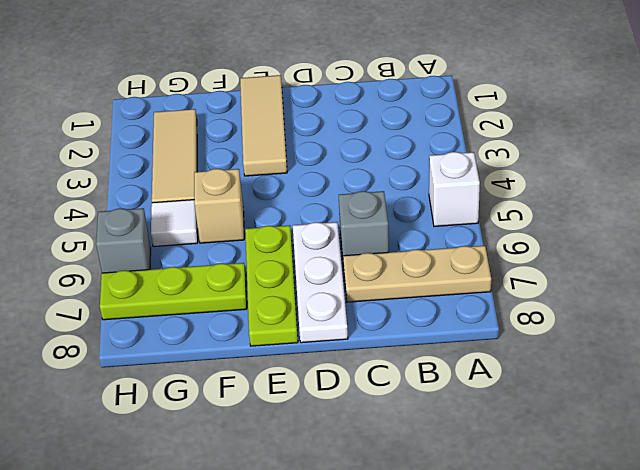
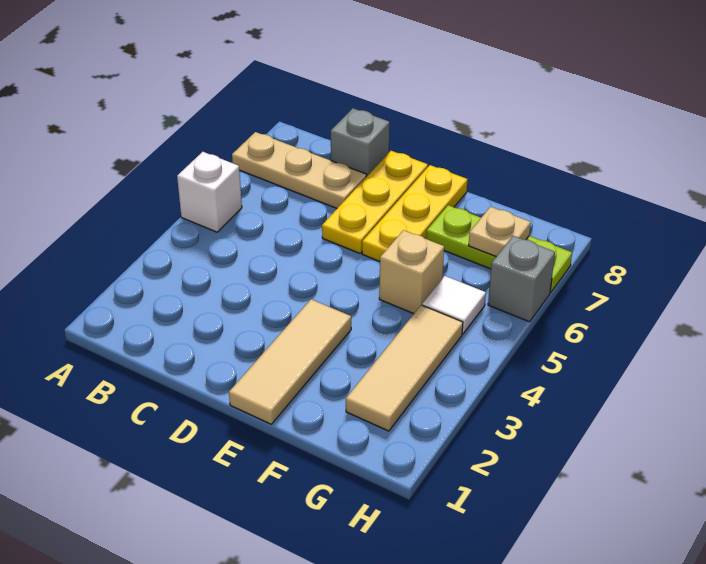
grey 1x1 brick [339,191,389,267] -> grey 1x1 brick moved to [331,108,390,177]
white 1x3 plate [293,222,348,343] -> yellow 1x3 plate [322,151,428,253]
lime 1x3 plate [245,225,298,346] -> yellow 1x3 plate [362,165,468,261]
none -> tan 1x1 plate [469,207,531,256]

